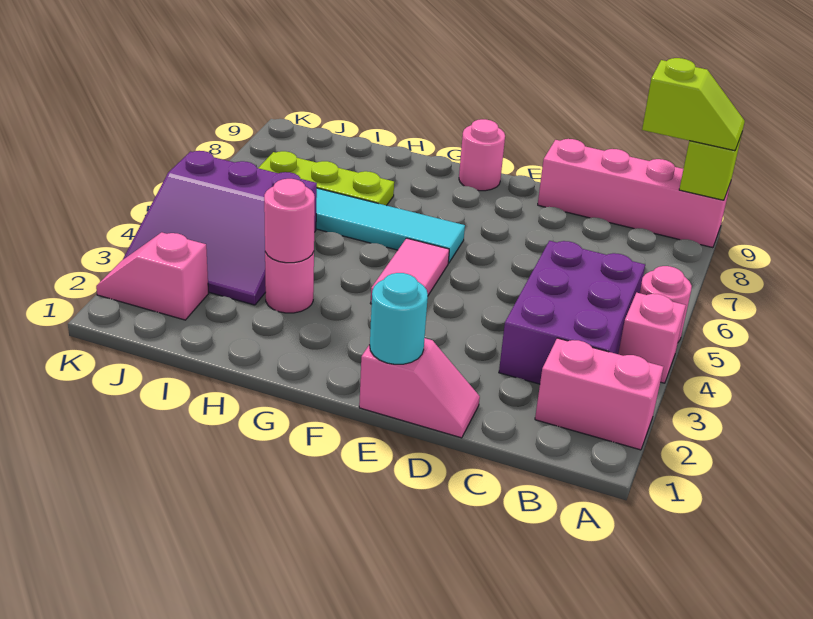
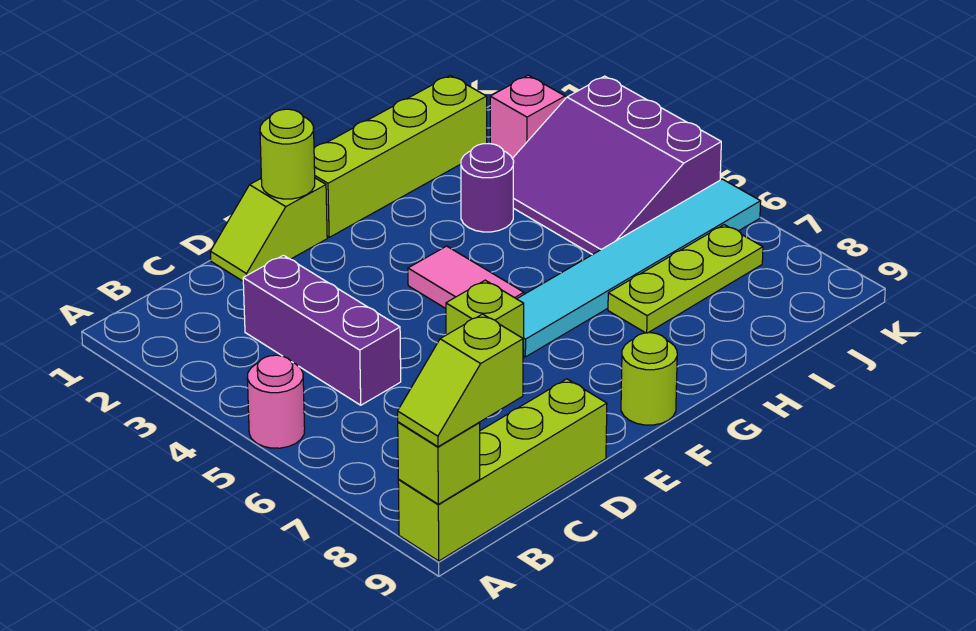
pink 1x2 brick [535,338,663,450] -> none
pink 1x1 brick [618,293,686,383] -> none
pink 1x4 brick [538,139,731,248] -> lime 1x4 brick [398,379,607,561]
purple 2x3 brick [499,241,645,384] -> purple 1x3 brick [243,255,401,405]
pink 1x2 slope [359,338,480,438] -> lime 1x2 slope [210,178,327,281]
cyan 1x1 round brick [370,273,428,364] -> lime 1x1 round brick [260,109,315,199]
none -> lime 1x1 brick [446,280,524,358]
none -> lime 1x4 brick [314,75,487,237]
pink 1x1 round brick [459,119,505,191] -> lime 1x1 round brick [621,333,677,425]
pink 1x1 round brick [265,252,314,313] -> purple 1x1 round brick [461,144,514,232]
pink 1x1 round brick [264,179,315,263] -> none
purple 3x3 slope [123,151,317,305] -> purple 3x3 slope turned to [512,76,721,255]

